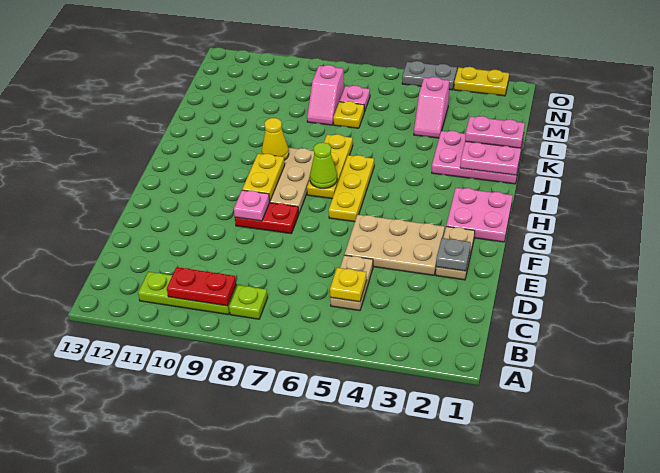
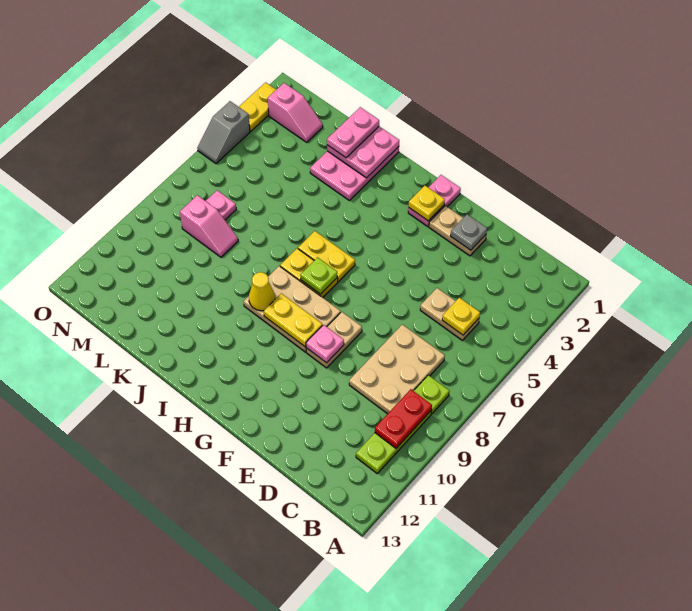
tan 2x3 plate [344,215,445,275] -> tan 2x3 plate moved to [349,324,445,414]
red 1x2 plate [235,203,299,234] -> tan 1x2 plate [306,312,362,368]
pink 2x2 plate [446,188,513,242] -> pink 1x2 plate [408,175,461,227]
yellow 1x3 plate [329,155,374,222] -> yellow 1x2 plate [298,231,355,282]
yellow 1x3 plate [307,134,353,199] -> yellow 1x2 plate [280,248,338,298]
lime 1x1 cone [310,143,337,188] -> lime 1x1 plate [300,257,337,294]
pink 1x2 slope [414,77,449,138] -> pink 1x2 slope moved to [268,83,323,142]
yellow 1x1 plate [333,101,364,128] -> yellow 1x1 plate moved to [409,186,445,221]
grey 1x2 plate [402,61,457,90] -> grey 1x2 slope [197,101,250,164]

